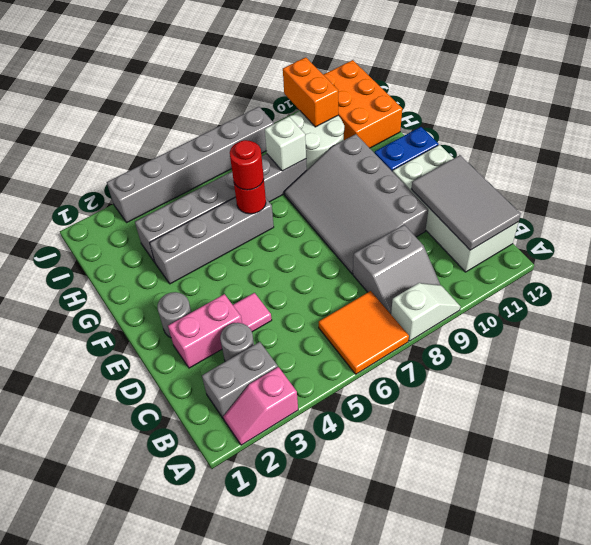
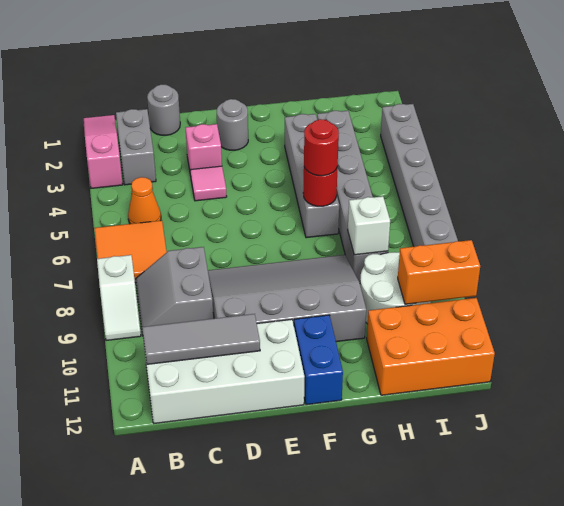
pink 1x2 slope [223,367,298,445] -> pink 1x3 slope [84,115,123,188]
none -> orange 1x1 cone [128,177,161,224]
grey 2x3 tile [411,155,521,250] -> grey 1x3 tile [142,314,260,364]
grey 1x1 round brick [220,323,254,362] -> grey 1x1 round brick moved to [147,84,180,135]
pink 1x2 brick [168,294,242,368] -> pink 1x1 brick [186,124,222,176]

